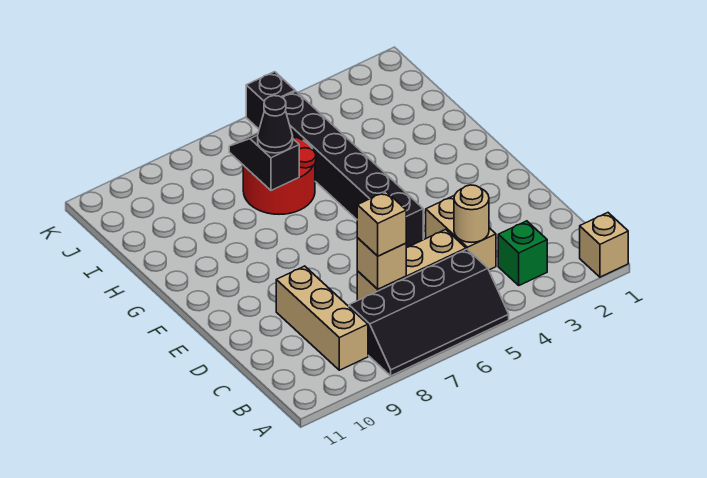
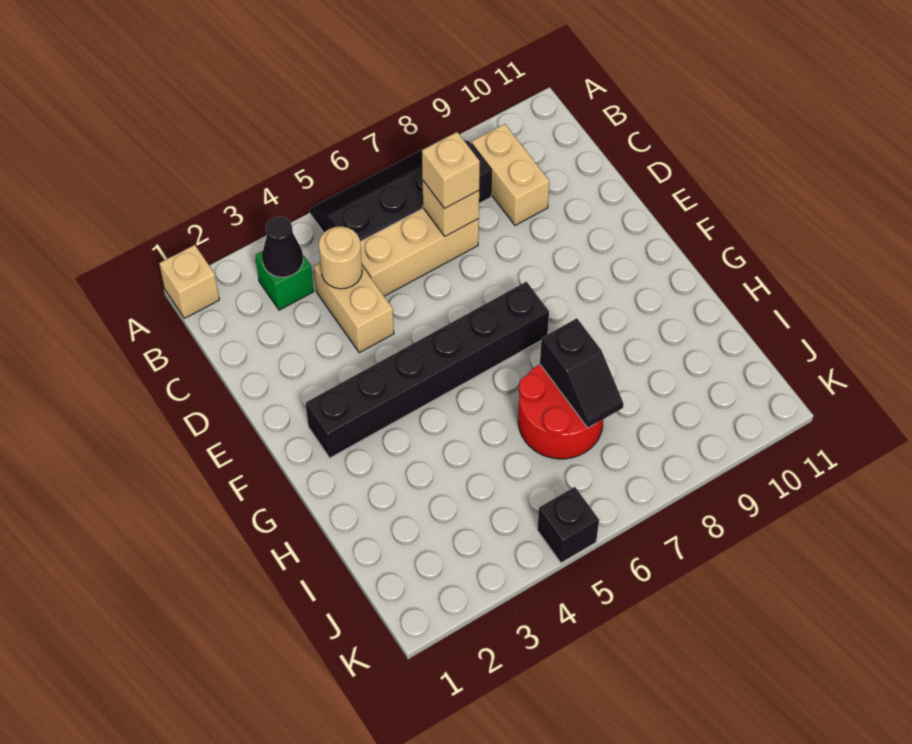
tan 1x3 brick [276,266,368,370] -> tan 1x2 brick [472,124,550,225]
black 1x6 brick [283,91,423,247] -> black 1x6 brick turned to [306,282,549,458]
black 1x1 cone [258,96,293,153] -> black 1x1 cone moved to [262,217,303,277]

